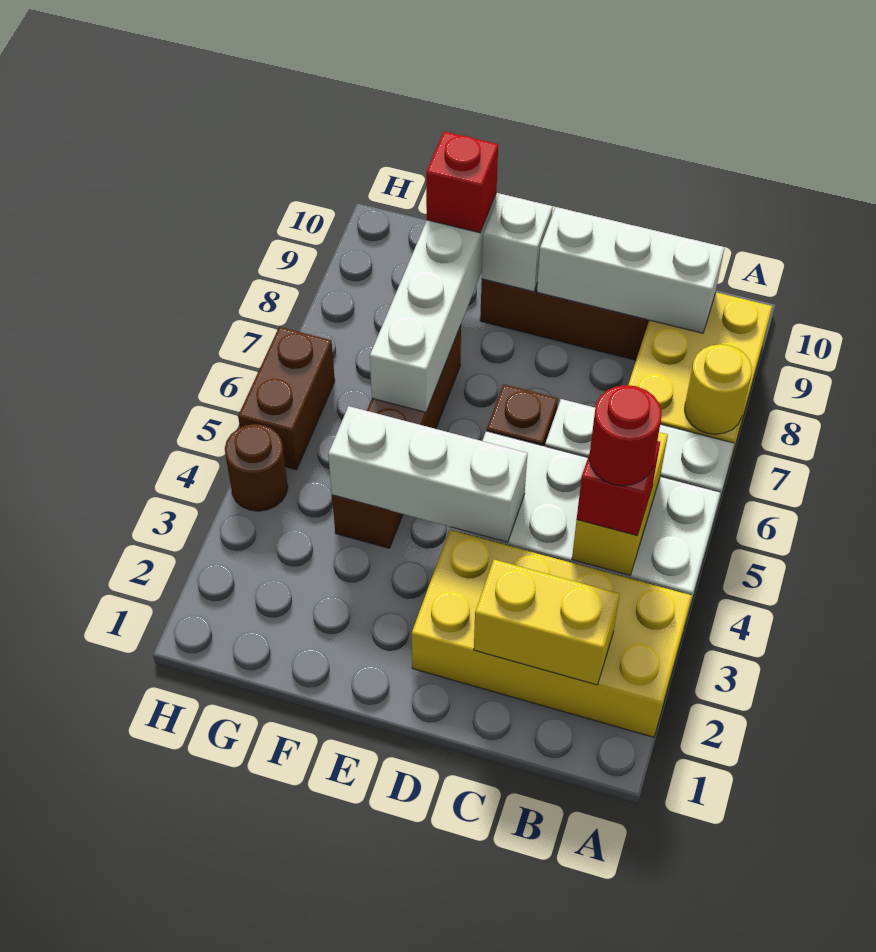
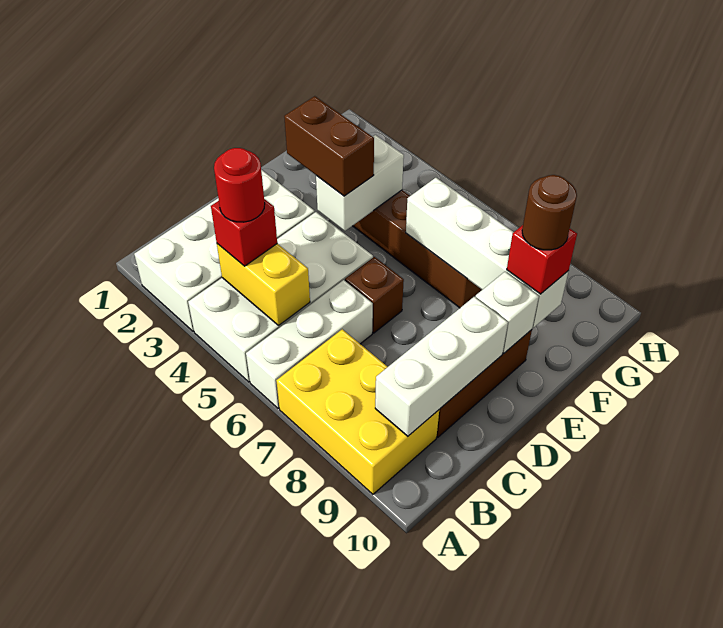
yellow 2x4 brick [412,530,692,737] -> white 2x4 brick [134,170,315,331]
yellow 1x1 round brick [685,344,752,434] -> none
yellow 1x2 brick [474,560,620,685] -> none
white 1x3 brick [328,406,528,542] -> white 1x2 brick [316,135,404,231]
brown 1x1 round brick [225,424,288,511] -> brown 1x1 round brick moved to [522,175,577,250]
brown 1x2 brick [238,327,335,470] -> brown 1x2 brick moved to [284,96,374,196]

